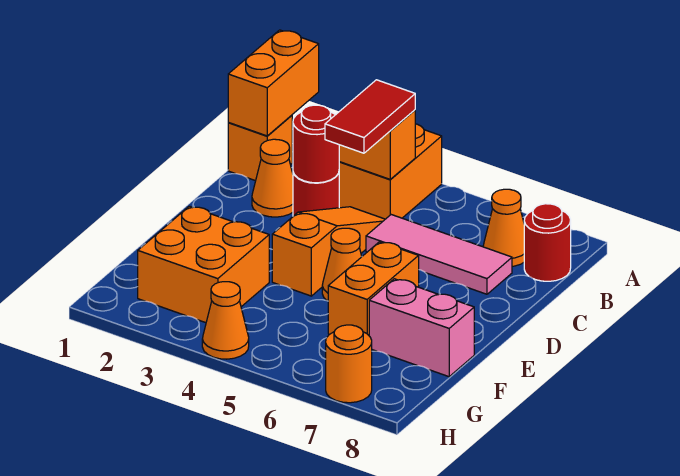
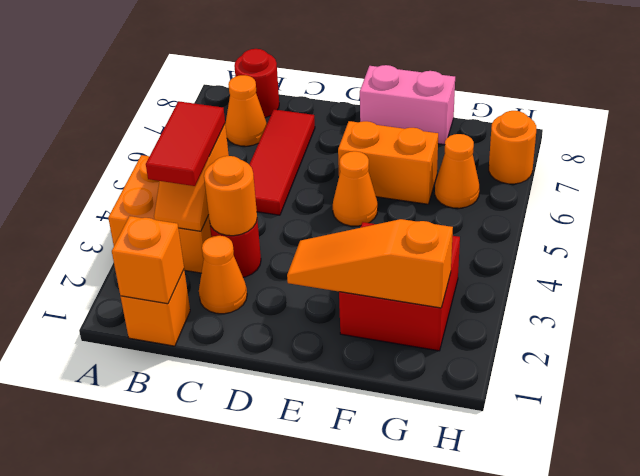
orange 1x2 brick [228,30,319,136] -> orange 1x1 brick [112,216,184,304]
red 1x2 tile [325,80,415,153] -> red 1x2 tile turned to [146,101,225,186]
red 1x1 round brick [293,105,339,183] -> orange 1x1 round brick [204,156,257,236]
orange 1x3 slope [272,207,385,296] -> orange 1x3 slope moved to [287,219,453,308]
pink 1x3 tile [366,215,512,294] -> red 1x3 tile [249,109,315,215]
orange 2x2 brick [138,206,269,323] -> red 2x2 brick [339,222,460,351]
pink 1x2 brick [369,279,474,377] -> pink 1x2 brick turned to [360,65,455,145]
orange 1x1 cone [202,282,249,359] -> orange 1x1 cone moved to [435,134,479,208]

